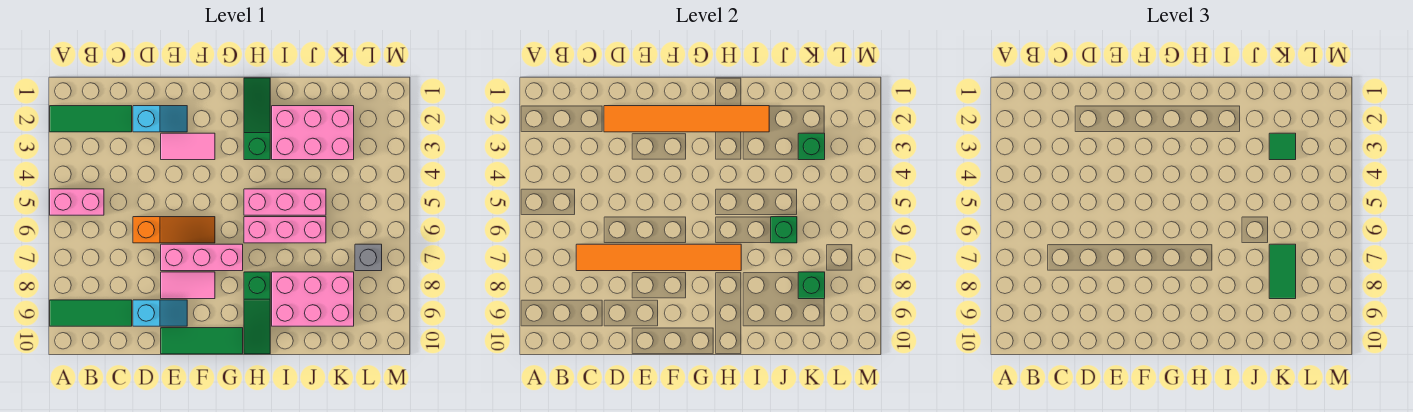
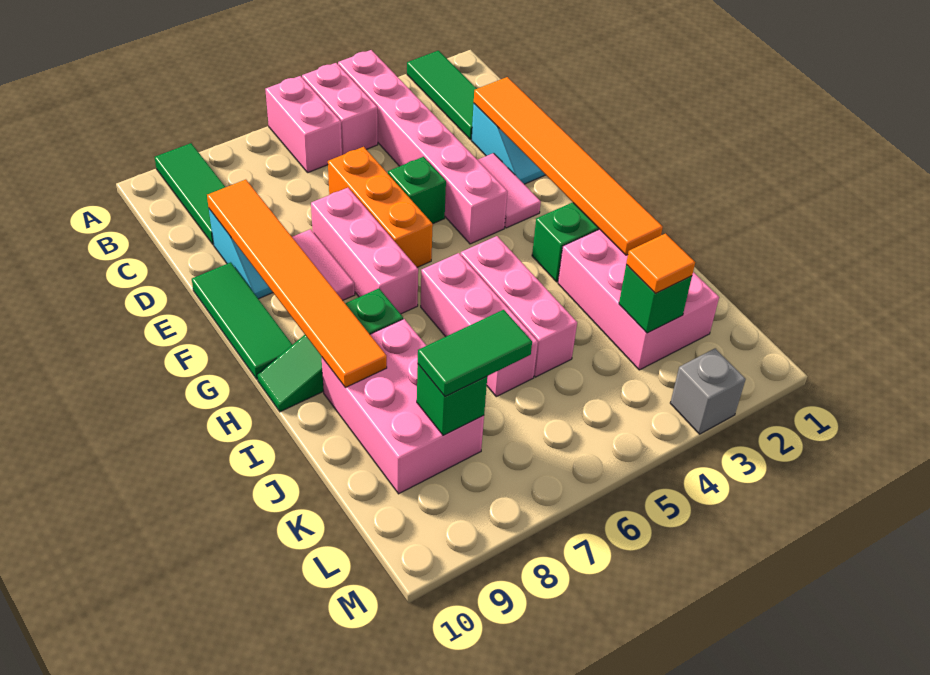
none -> pink 1x6 brick [338,50,507,244]
none -> pink 1x2 brick [265,76,342,173]
orange 1x6 tile [576,244,741,271] -> orange 1x6 tile moved to [207,180,387,388]
orange 1x3 slope [133,217,215,243] -> orange 1x3 brick [328,147,433,267]
green 1x1 brick [771,217,797,243] -> green 1x1 brick moved to [388,157,446,224]
green 1x1 tile [1269,133,1296,160] -> orange 1x1 tile [626,234,695,293]
grey 1x1 brick [355,244,382,271] -> grey 1x1 brick moved to [670,348,746,434]

